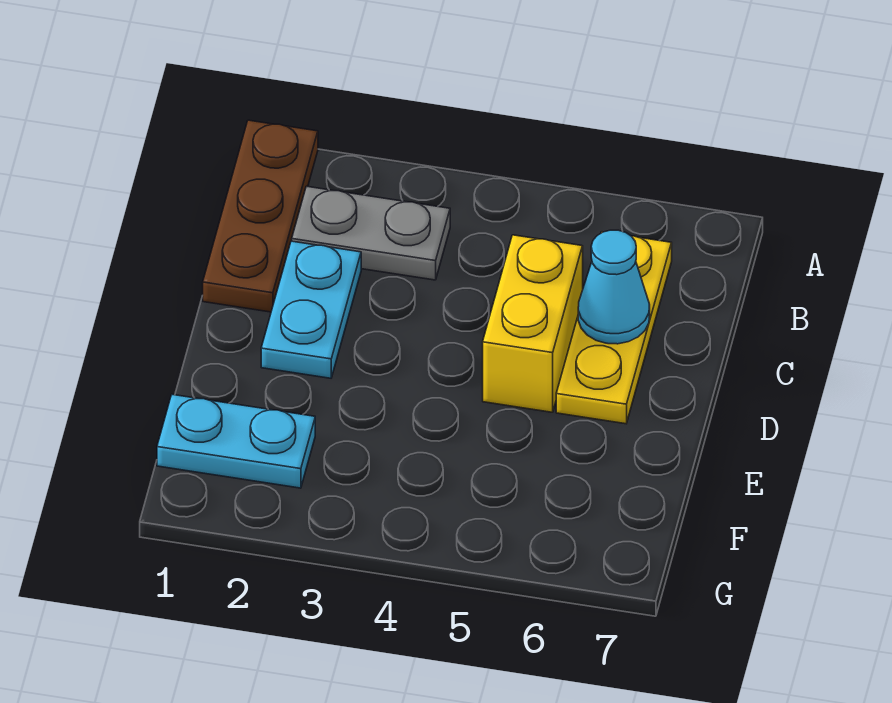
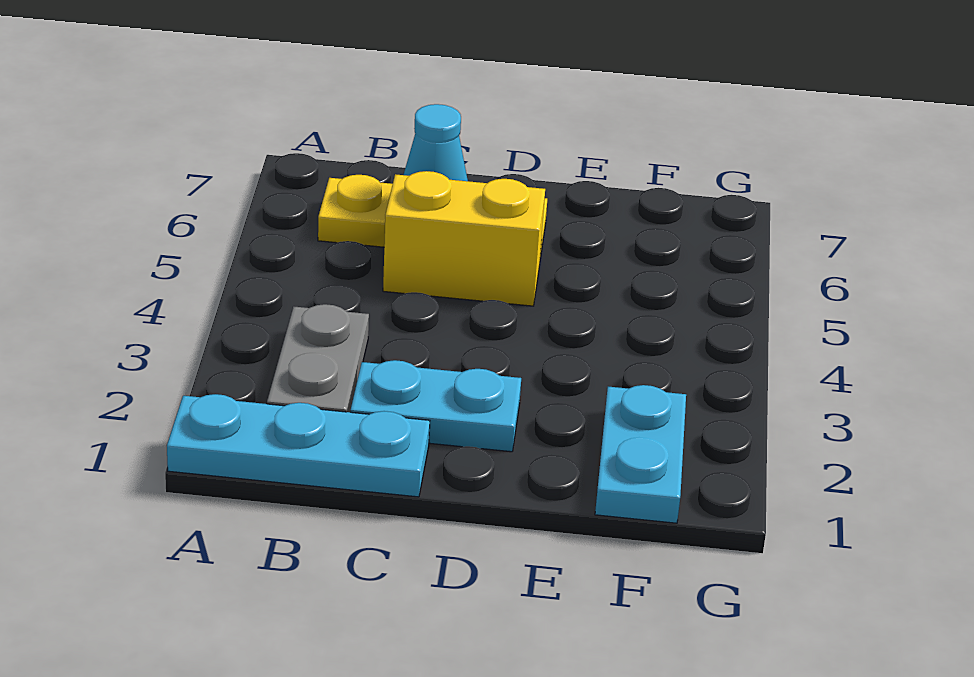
brown 1x3 plate [203,120,318,312] -> cyan 1x3 plate [167,394,430,497]

